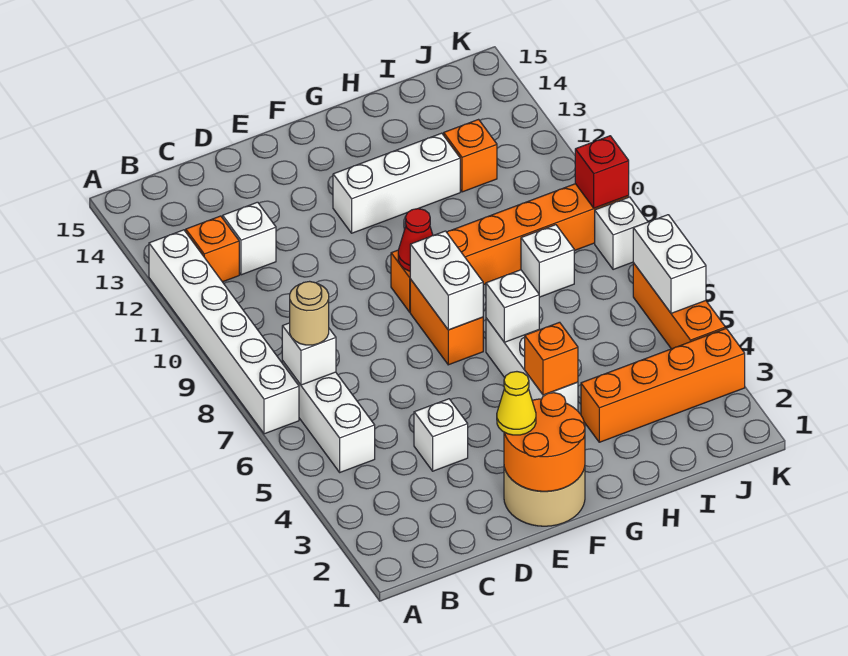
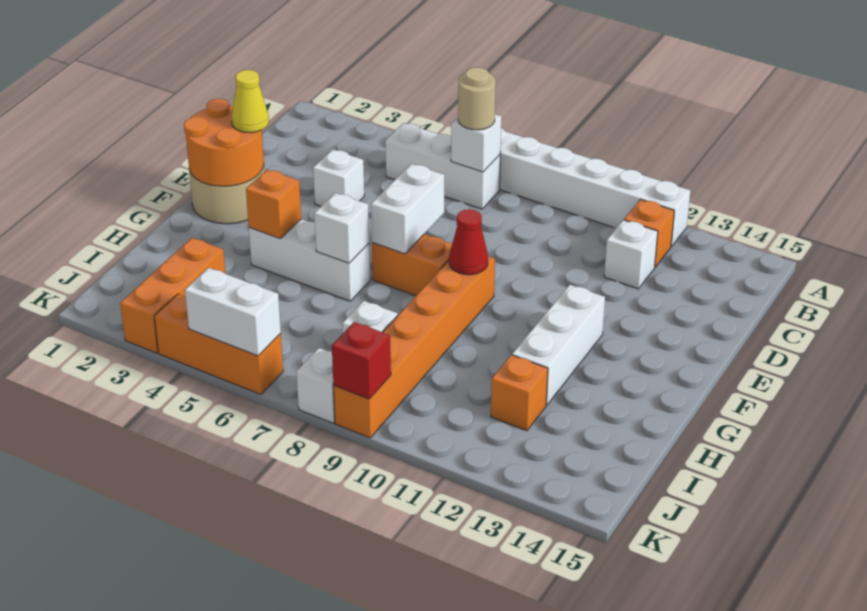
white 1x2 brick [410,231,483,330] -> white 1x2 brick turned to [371,164,444,254]
orange 1x4 brick [581,329,745,442] -> orange 1x3 brick [120,238,225,353]

